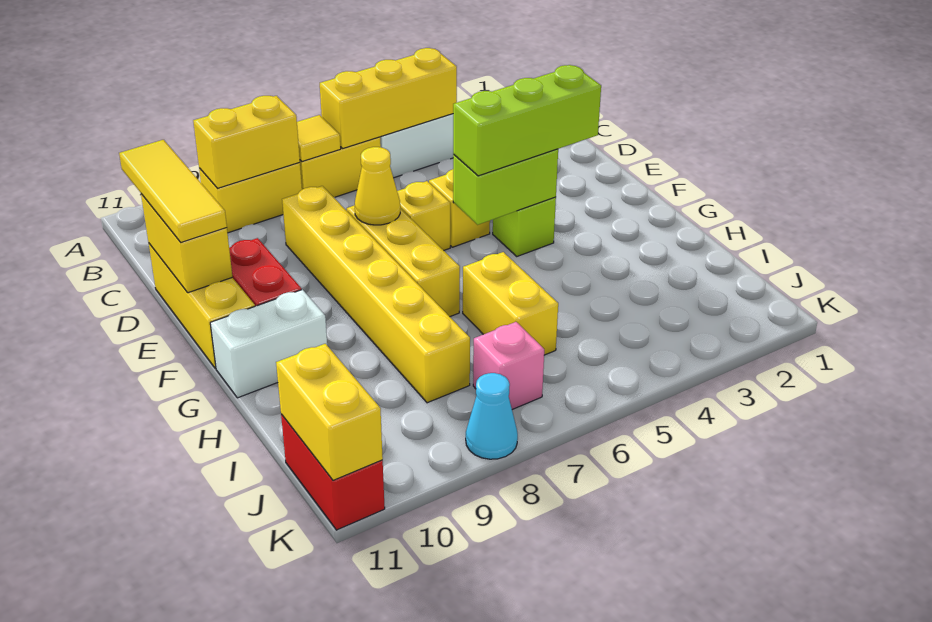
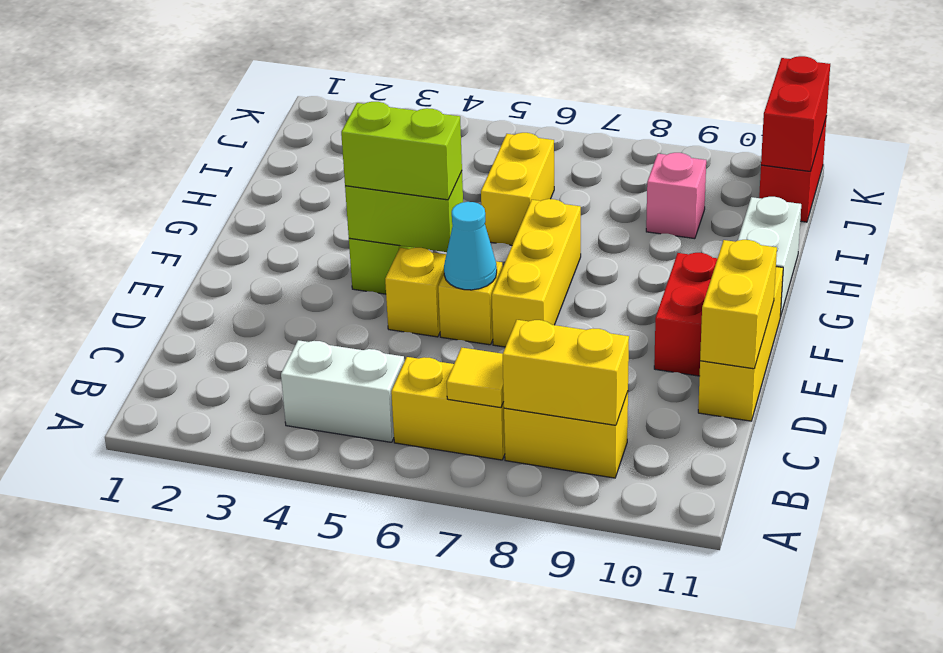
yellow 1x3 brick [320,48,457,149] -> none
yellow 1x3 tile [119,140,227,242] -> none
yellow 1x6 brick [282,186,470,403] -> none
yellow 1x1 cone [355,147,400,225] -> none
lime 1x3 brick [453,65,601,176] -> lime 1x2 brick [341,102,462,200]
white 1x2 brick [210,290,327,398] -> white 1x2 brick turned to [738,197,801,317]
pink 1x1 brick [473,322,544,409] -> pink 1x1 brick moved to [646,153,706,239]
yellow 1x2 brick [276,344,383,480] -> red 1x2 brick [761,56,830,172]
cyan 1x1 cone [466,373,518,459] -> cyan 1x1 cone moved to [444,202,497,290]

